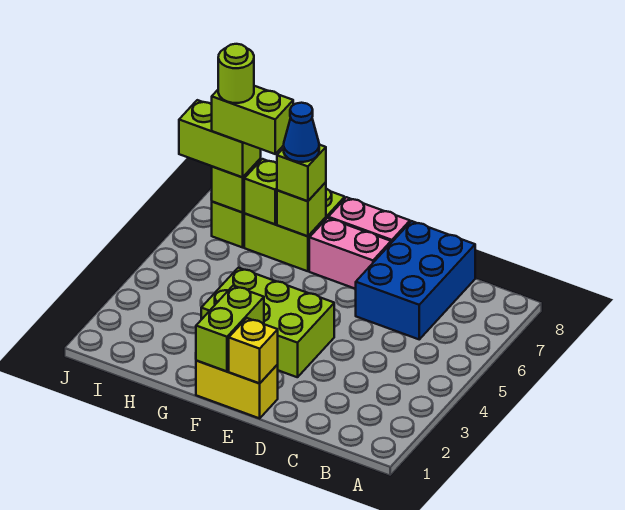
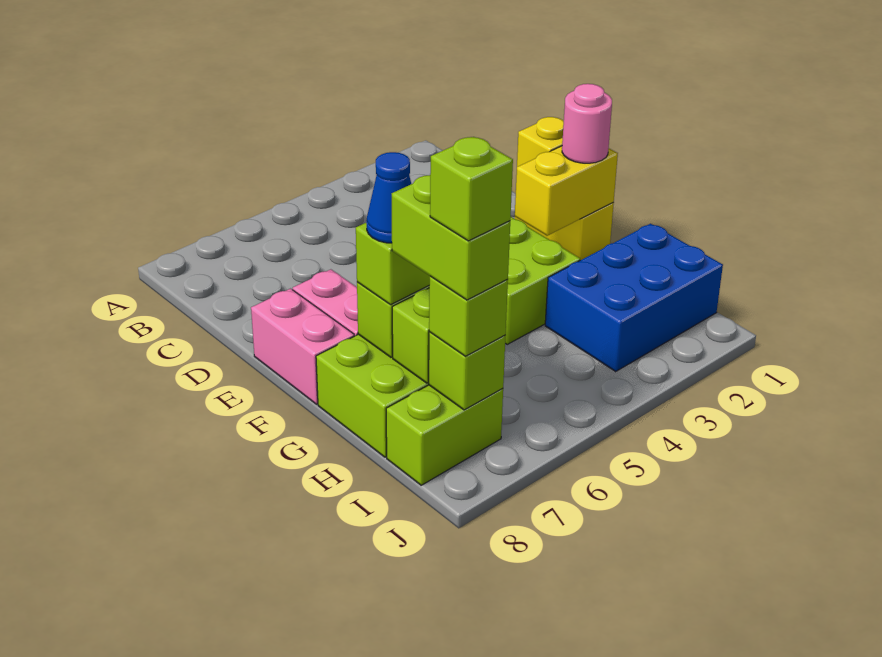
blue 2x3 brick [356,221,475,339] -> blue 2x3 brick moved to [545,224,723,371]
lime 1x2 brick [196,286,264,371] -> yellow 1x2 brick [515,146,618,236]
none -> pink 1x1 round brick [562,84,612,163]
lime 1x2 brick [179,100,261,177] -> lime 1x1 brick [429,276,508,356]
lime 1x1 round brick [218,44,254,103] -> lime 1x1 brick [430,137,513,241]

